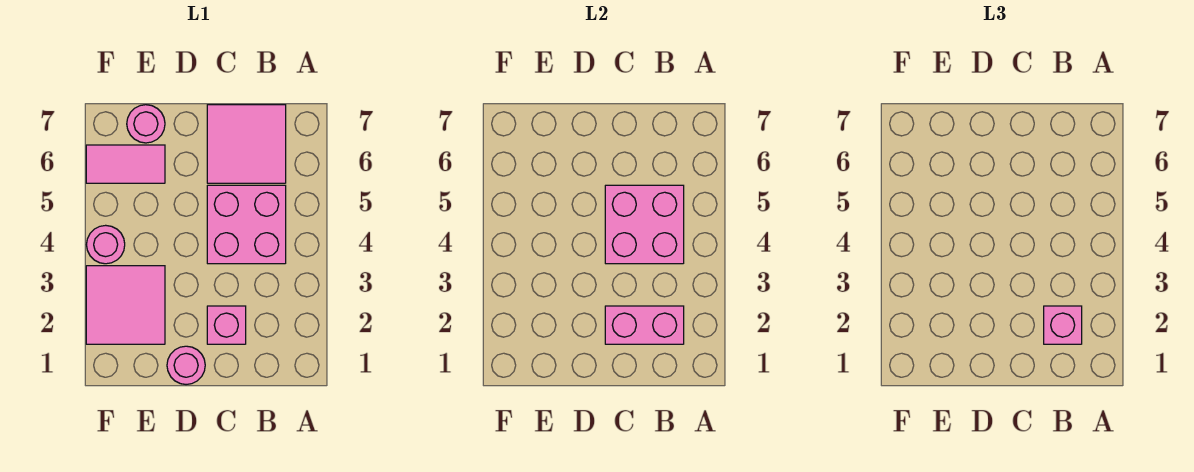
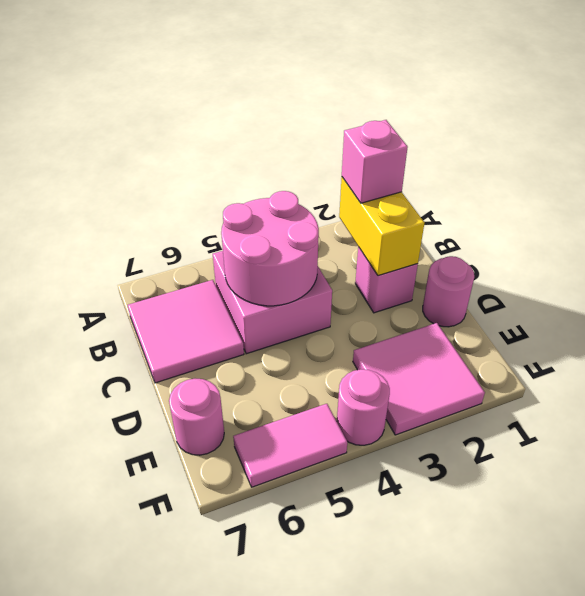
pink 1x2 brick [605,306,684,344] -> yellow 1x2 brick [339,177,424,276]
pink 2x2 brick [605,185,684,264] -> pink 2x2 round brick [221,191,319,306]
pink 1x2 tile [86,145,165,183] -> pink 1x2 tile turned to [233,404,347,487]

